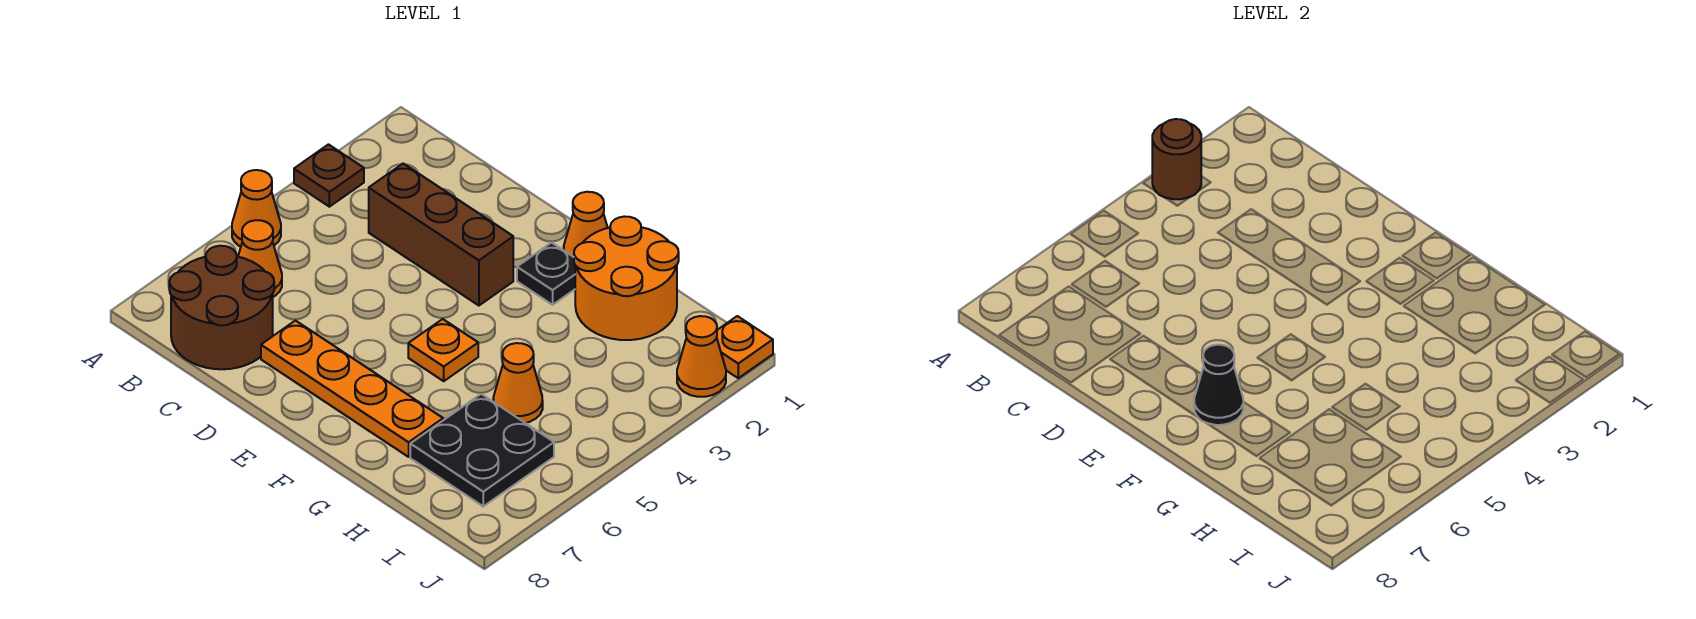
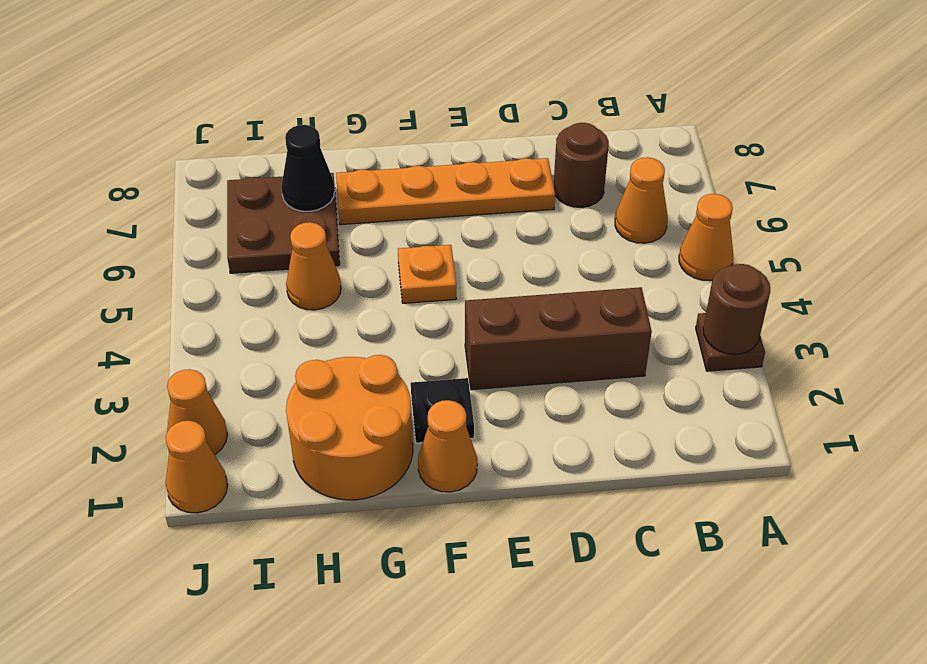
brown 2x2 round brick [169,246,274,369] -> brown 1x1 round brick [554,123,609,207]
black 1x1 cone [1194,345,1243,425] -> black 1x1 cone moved to [281,125,335,211]
black 2x2 plate [410,394,554,506] -> brown 2x2 plate [227,173,340,273]
orange 1x1 plate [717,316,773,378] -> orange 1x1 cone [166,421,228,513]

